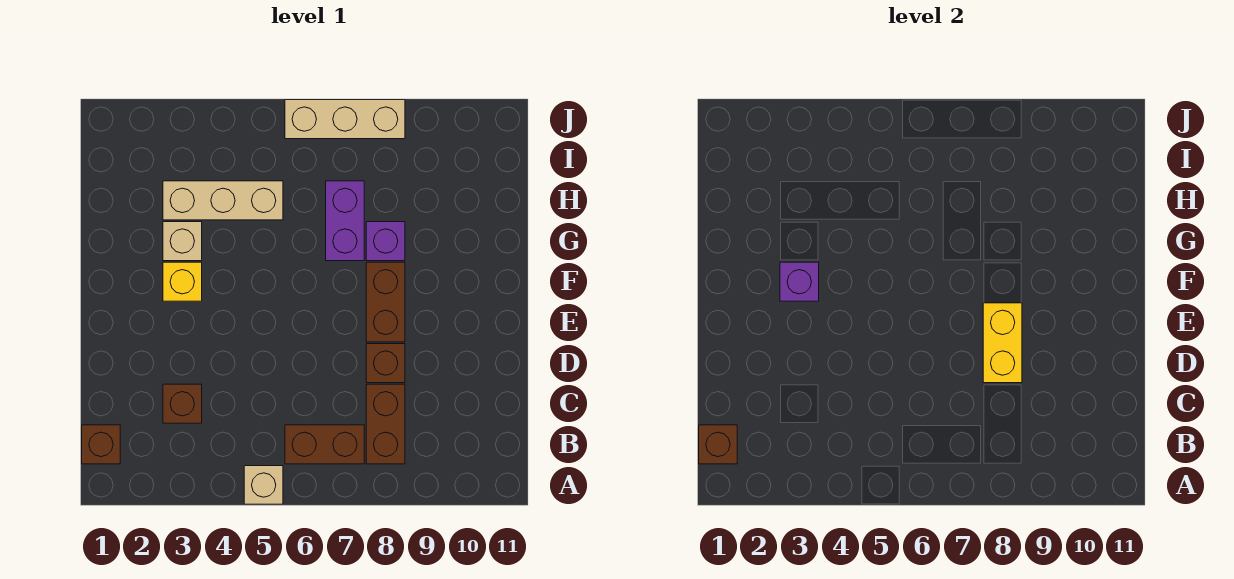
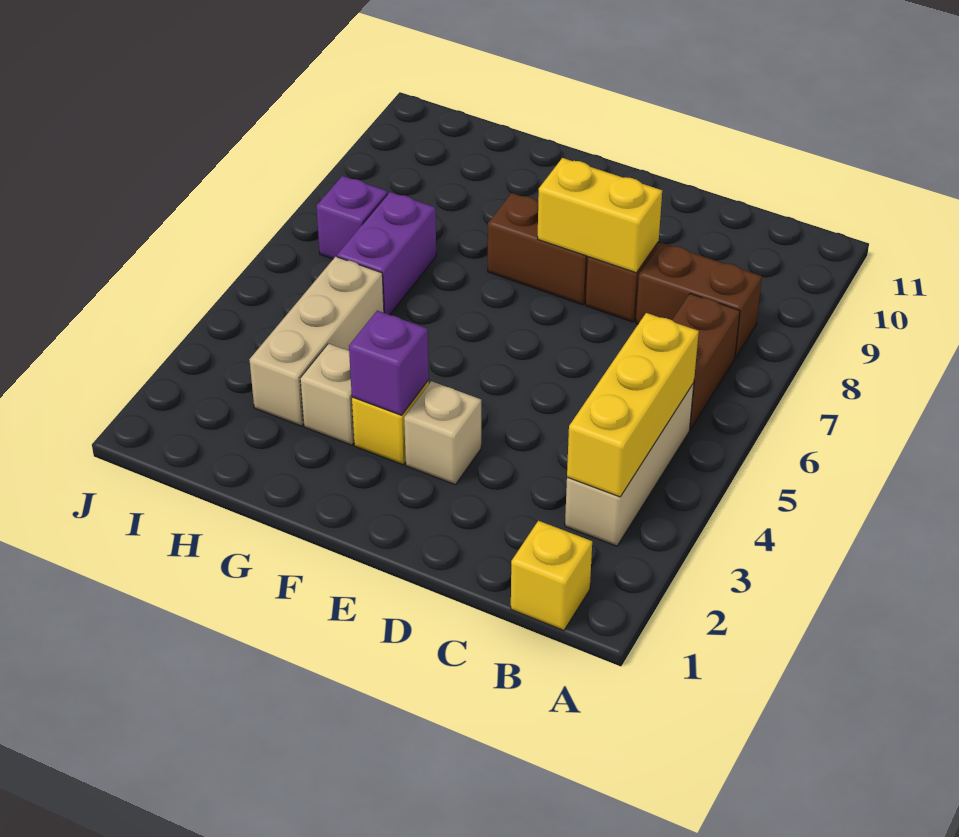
tan 1x1 brick [244,466,283,504] -> tan 1x1 brick moved to [404,381,481,484]
brown 1x1 brick [82,425,120,464] -> yellow 1x1 brick [511,521,592,630]
brown 1x1 brick [699,425,737,464] -> none
none -> yellow 1x3 brick [567,313,699,497]
brown 1x1 brick [163,384,202,423] -> none
purple 1x2 brick [326,181,364,261] -> purple 1x2 brick turned to [337,192,436,315]
purple 1x1 brick [366,222,405,261] -> purple 1x1 brick moved to [317,176,387,259]
tan 1x3 brick [285,100,405,139] -> tan 1x3 brick moved to [565,383,694,546]

